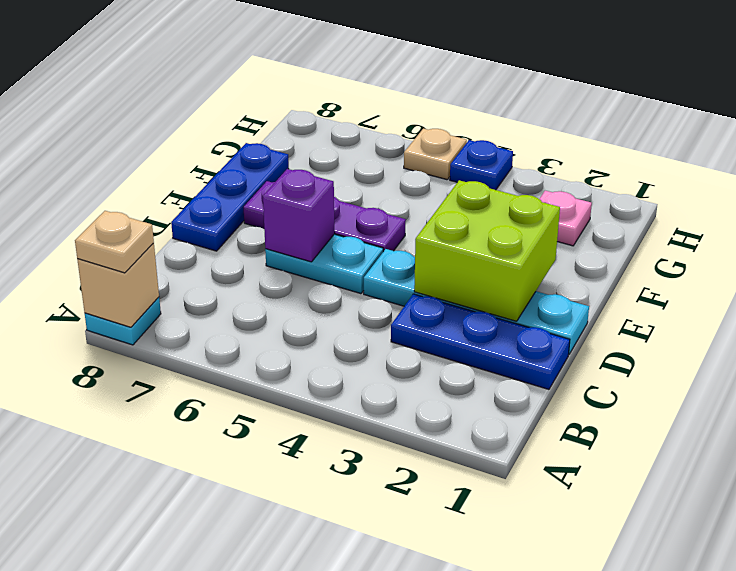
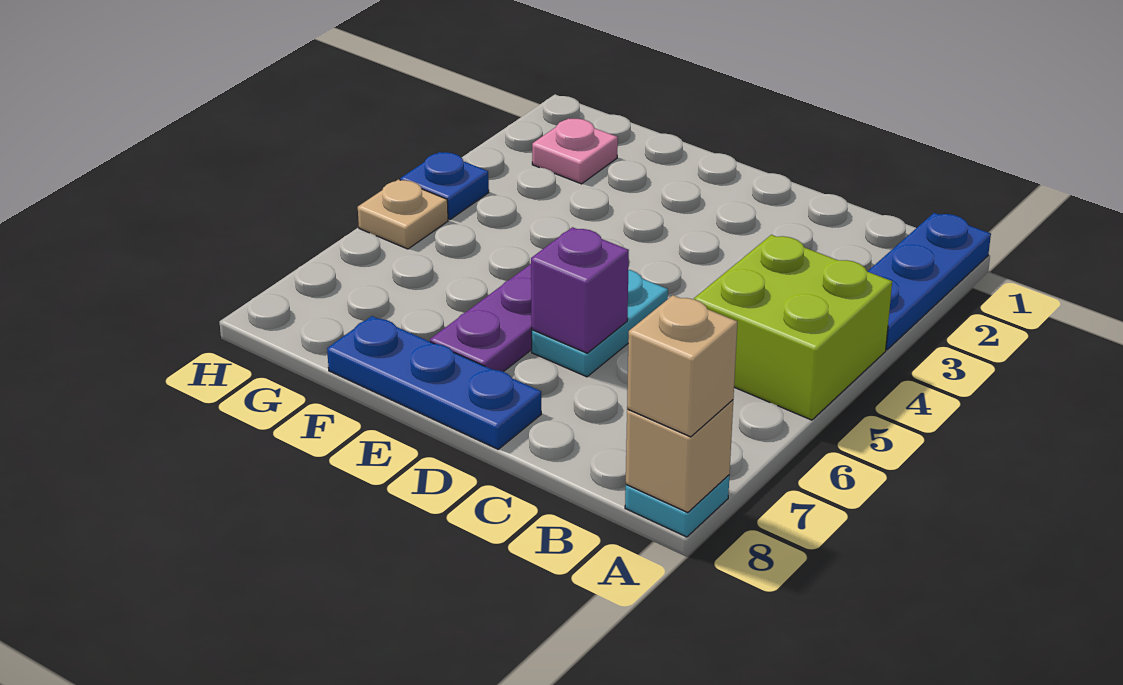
tan 1x1 plate [75,211,154,273] -> tan 1x1 brick [627,295,737,437]
blue 1x3 plate [391,294,570,389] -> blue 1x3 plate moved to [867,213,991,350]
cyan 1x4 plate [364,249,589,355] -> none
lime 2x2 brick [414,180,560,321] -> lime 2x2 brick moved to [694,235,892,420]

